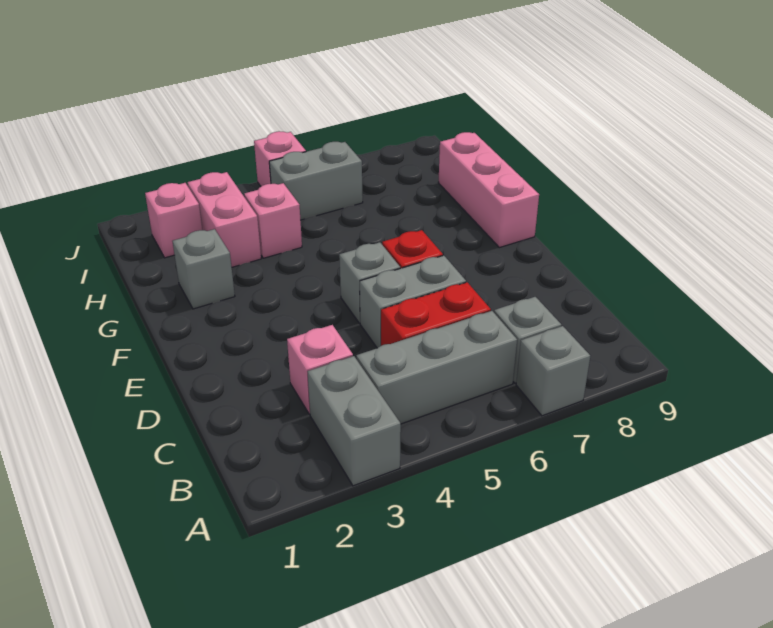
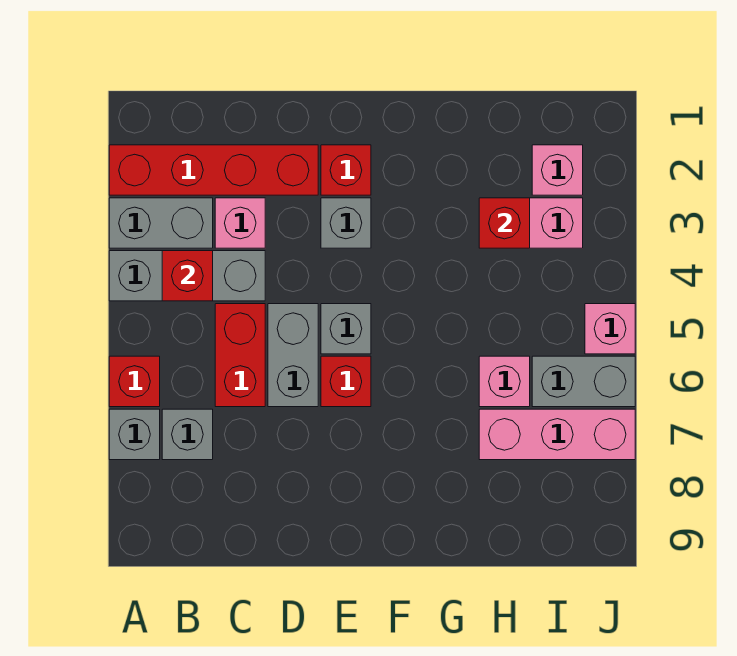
none -> red 1x4 brick [109,145,318,195]
none -> red 1x1 brick [109,356,160,407]
grey 1x3 brick [356,311,517,424] -> grey 1x3 brick turned to [109,251,265,301]
none -> red 1x1 brick [162,251,213,301]
none -> red 1x1 brick [321,145,371,195]
pink 1x3 brick [438,132,539,248] -> pink 1x3 brick moved to [479,409,635,460]
grey 1x1 brick [172,229,235,309] -> grey 1x1 brick moved to [321,198,371,248]
none -> red 1x1 brick [479,198,530,248]
pink 1x1 brick [244,183,302,258] -> pink 1x1 brick moved to [479,356,530,407]
grey 1x2 brick [269,142,363,220] -> grey 1x2 brick turned to [532,356,635,407]

